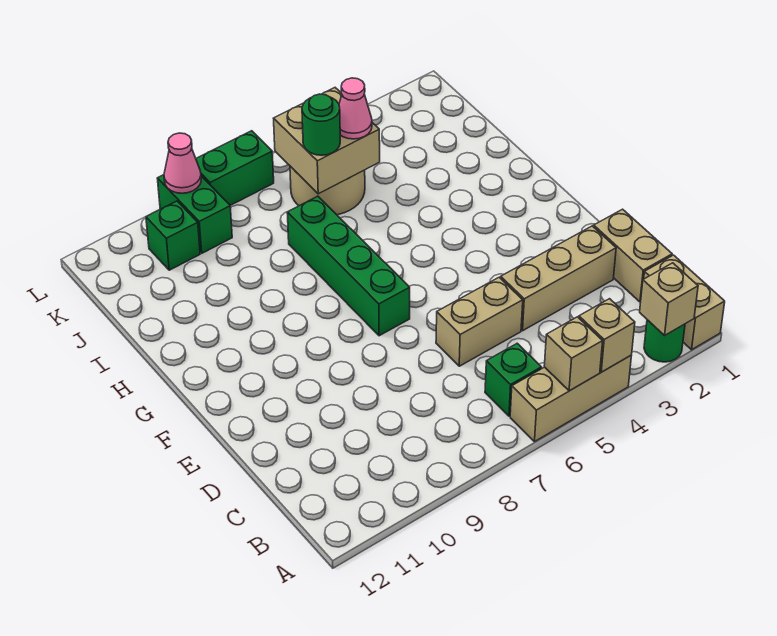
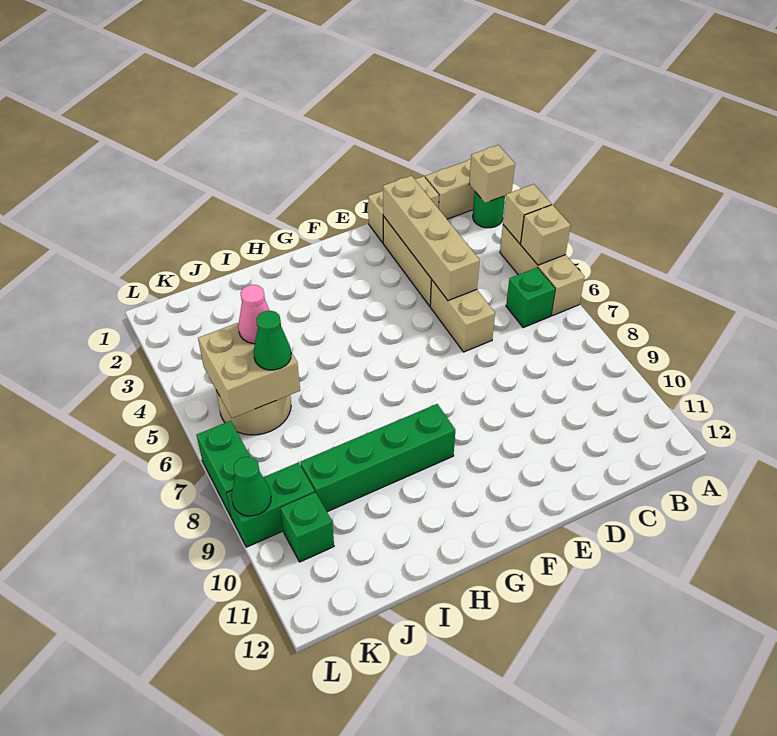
none -> tan 1x4 brick [383,176,480,301]
green 1x4 brick [287,196,410,336] -> green 1x4 brick moved to [300,404,455,512]
green 1x1 round brick [302,94,340,155] -> green 1x1 cone [254,310,291,370]
pink 1x1 cone [164,133,201,193] -> green 1x1 cone [232,457,271,516]

